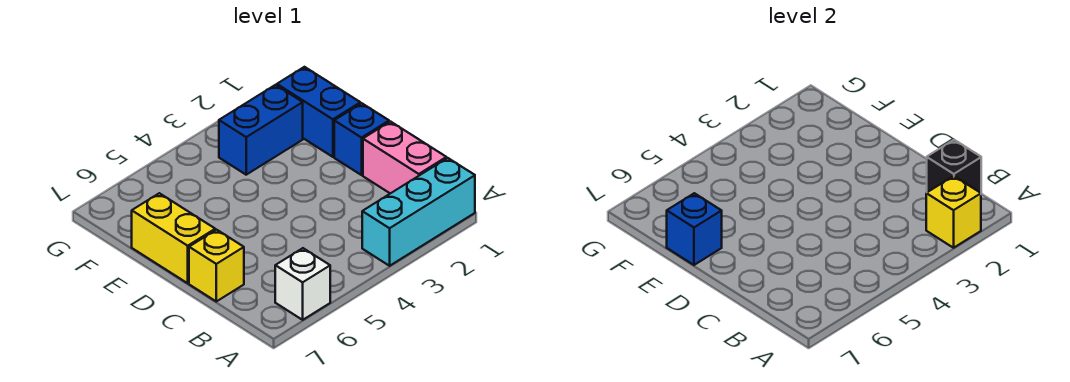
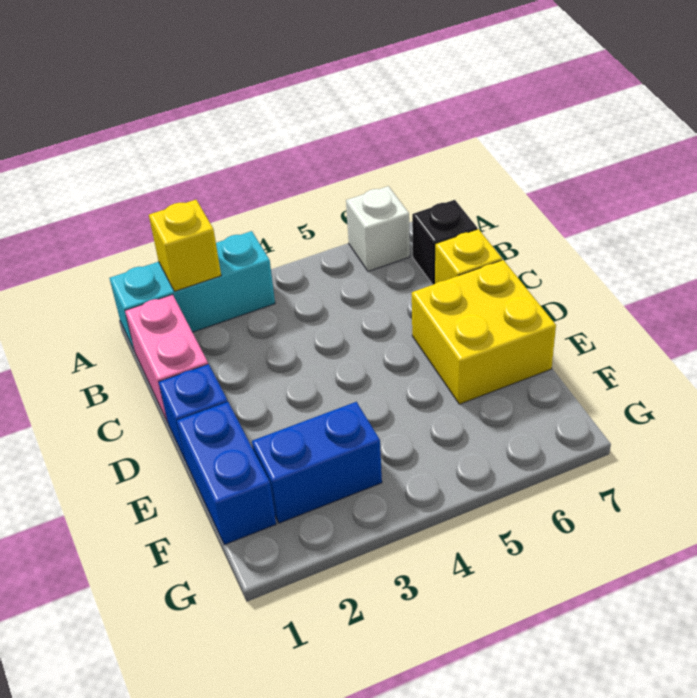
black 1x1 brick [927,140,981,193] -> black 1x1 brick moved to [412,200,477,285]
yellow 1x2 brick [132,193,215,283] -> yellow 2x2 brick [412,260,556,404]
blue 1x1 brick [667,193,722,265] -> none

